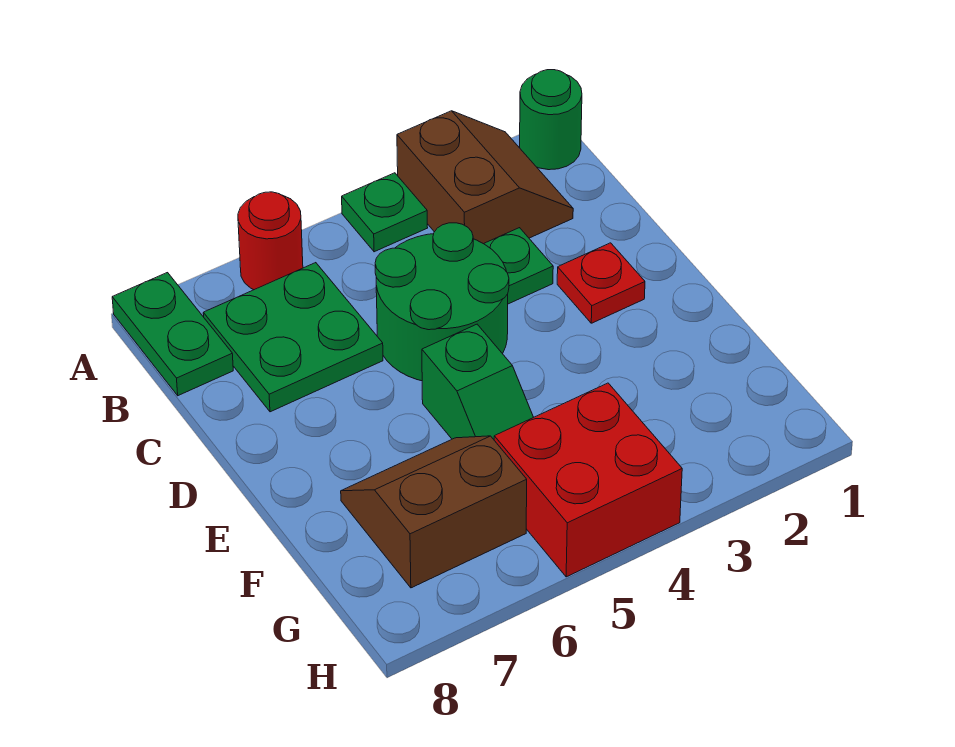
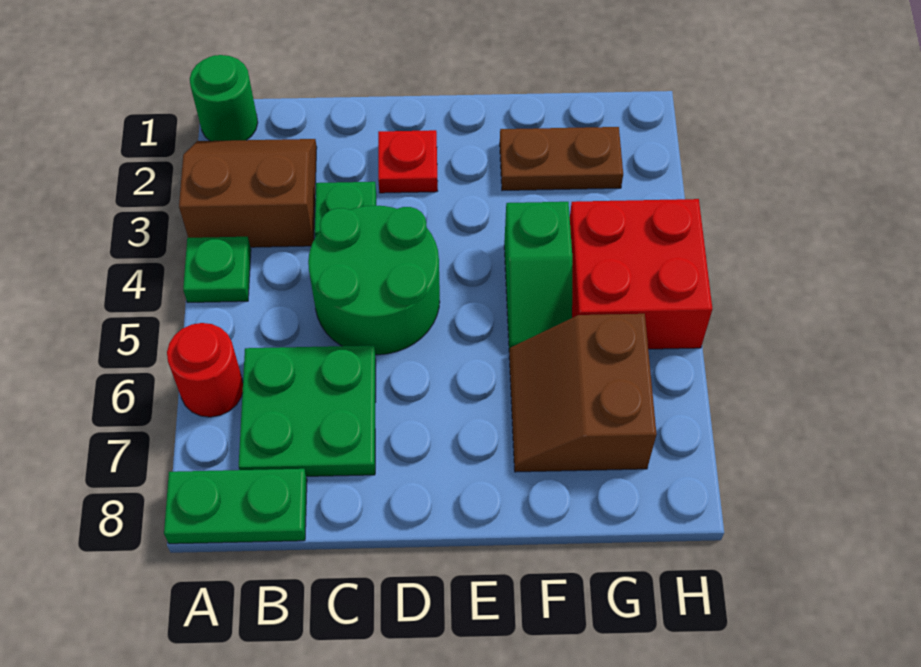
green 1x2 slope [422,324,533,439] -> green 1x2 slope turned to [504,202,572,351]
none -> brown 1x2 plate [500,127,623,191]

